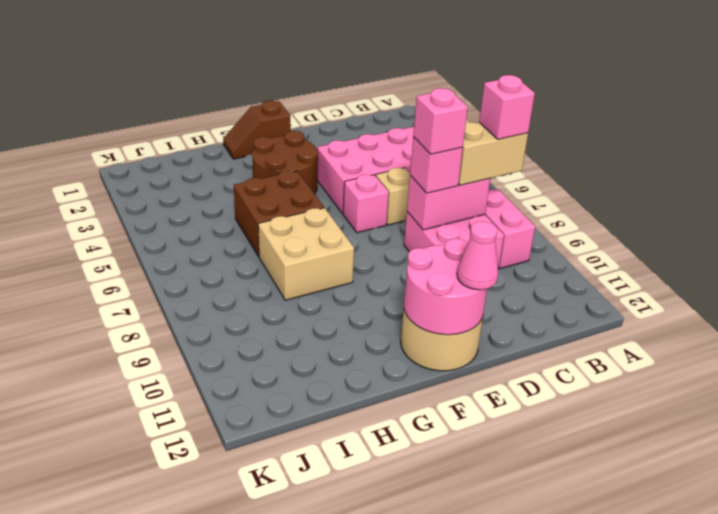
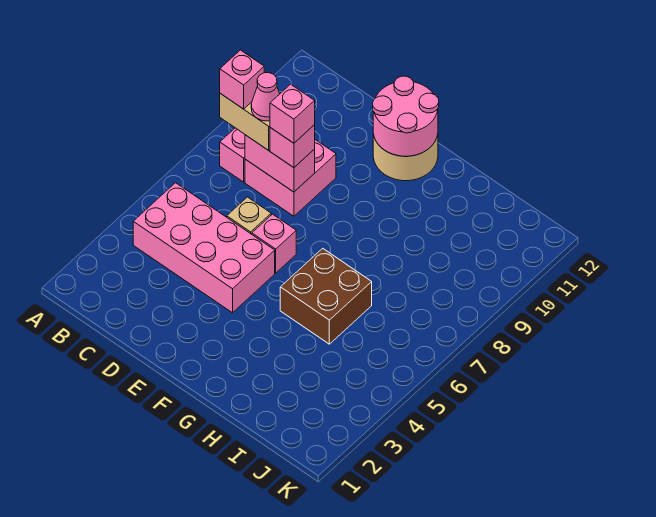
pink 1x1 cone [457,221,498,290] -> pink 1x1 cone moved to [251,73,280,121]
brown 1x2 slope [223,100,291,159] -> none
brown 2x2 round brick [252,131,318,194] -> none
tan 2x2 brick [258,208,354,300] -> none

